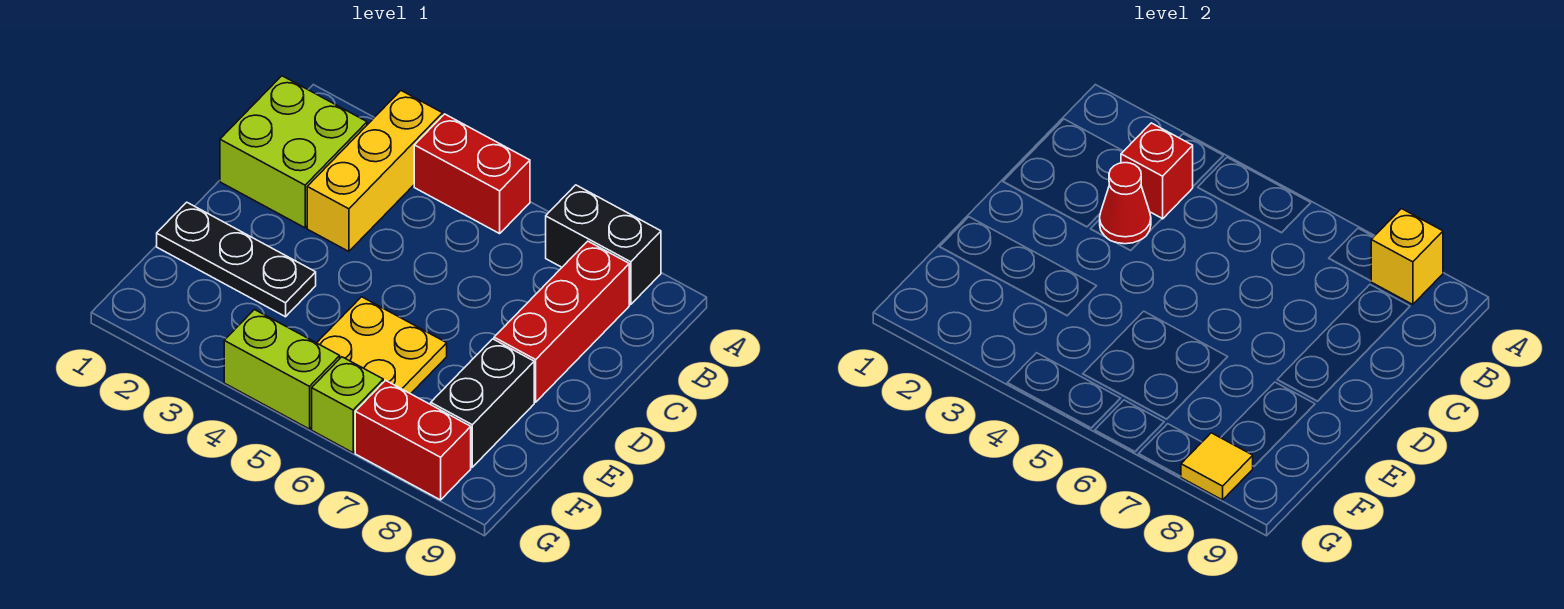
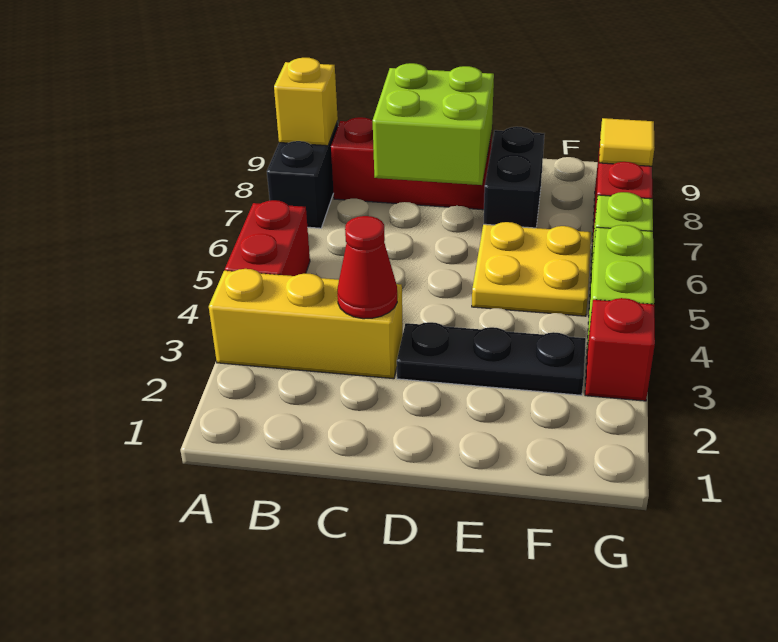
lime 2x2 brick [220,76,367,228] -> lime 2x2 brick moved to [373,63,494,185]
red 1x1 brick [1121,123,1193,219] -> red 1x1 brick moved to [585,298,655,401]
black 1x3 plate [157,202,316,317] -> black 1x3 plate turned to [397,322,586,395]
black 1x2 brick [431,339,534,467] -> black 1x2 brick turned to [483,127,544,228]

